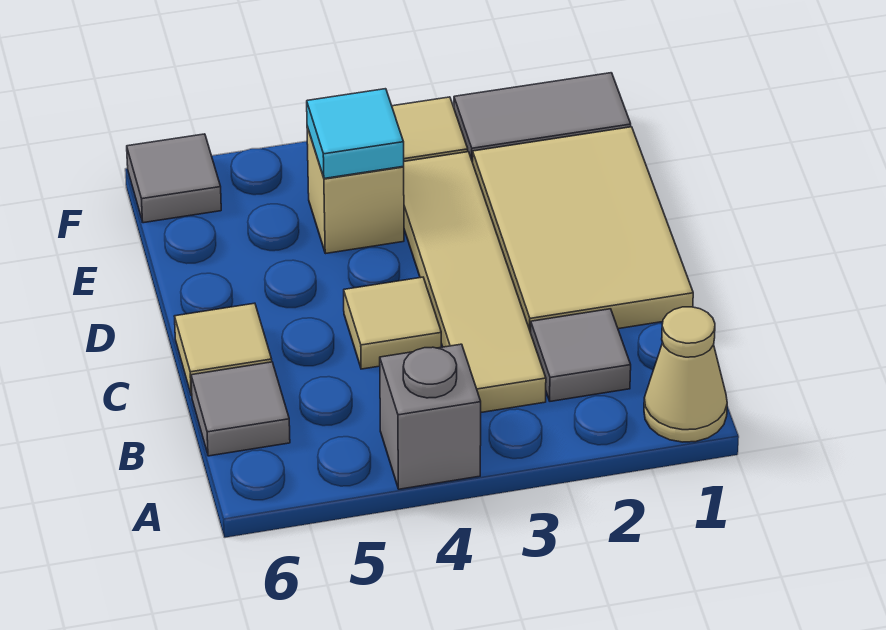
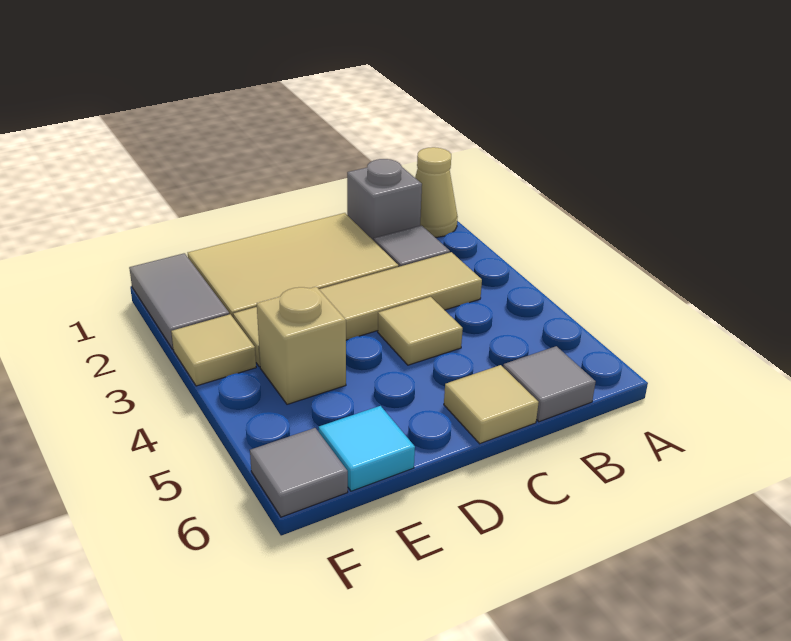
grey 1x1 brick [380,344,481,489] -> grey 1x1 brick moved to [347,159,422,241]
cyan 1x1 tile [307,89,404,178] -> cyan 1x1 tile moved to [319,406,415,491]

